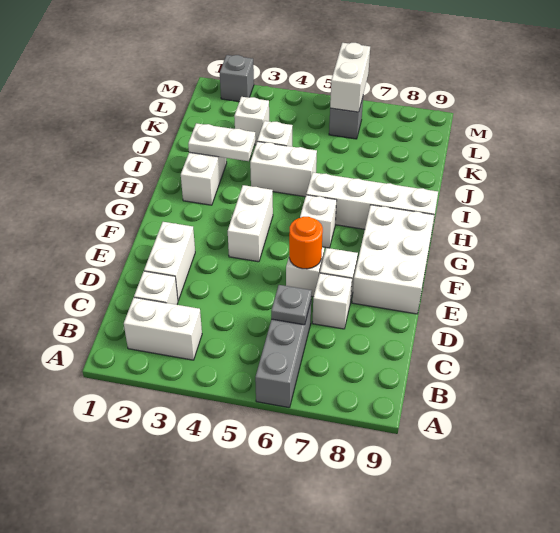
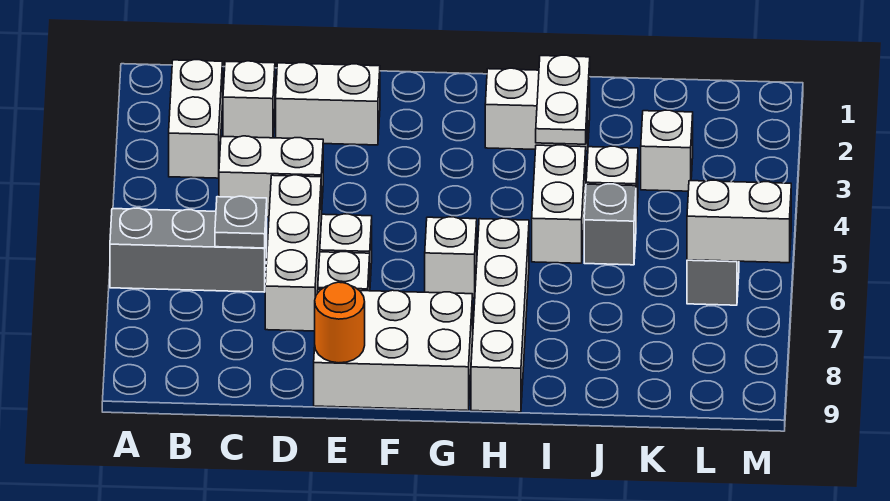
white 1x1 brick [312,273,352,329] -> white 1x3 brick [265,175,321,331]
orange 1x1 round brick [289,217,323,269] -> orange 1x1 round brick moved to [315,282,365,363]
white 1x2 brick [228,185,273,262] -> white 1x2 brick moved to [219,136,323,217]
grey 1x1 brick [220,55,254,102] -> grey 1x1 brick moved to [584,184,636,265]

